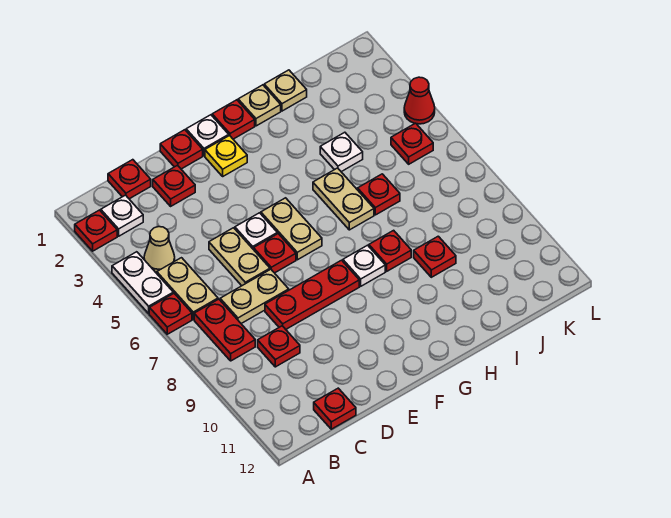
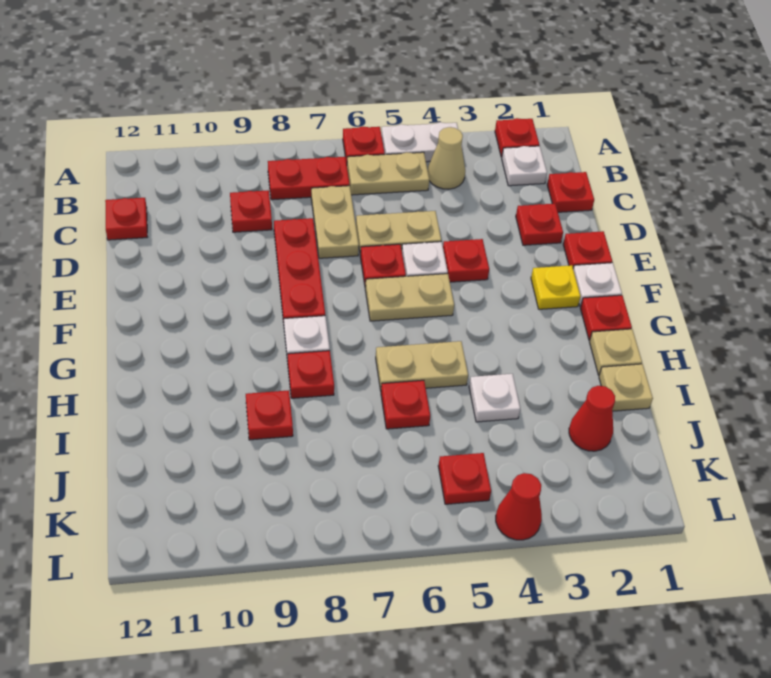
none -> red 1x1 plate [443,239,489,282]
none -> red 1x1 cone [569,386,615,451]

